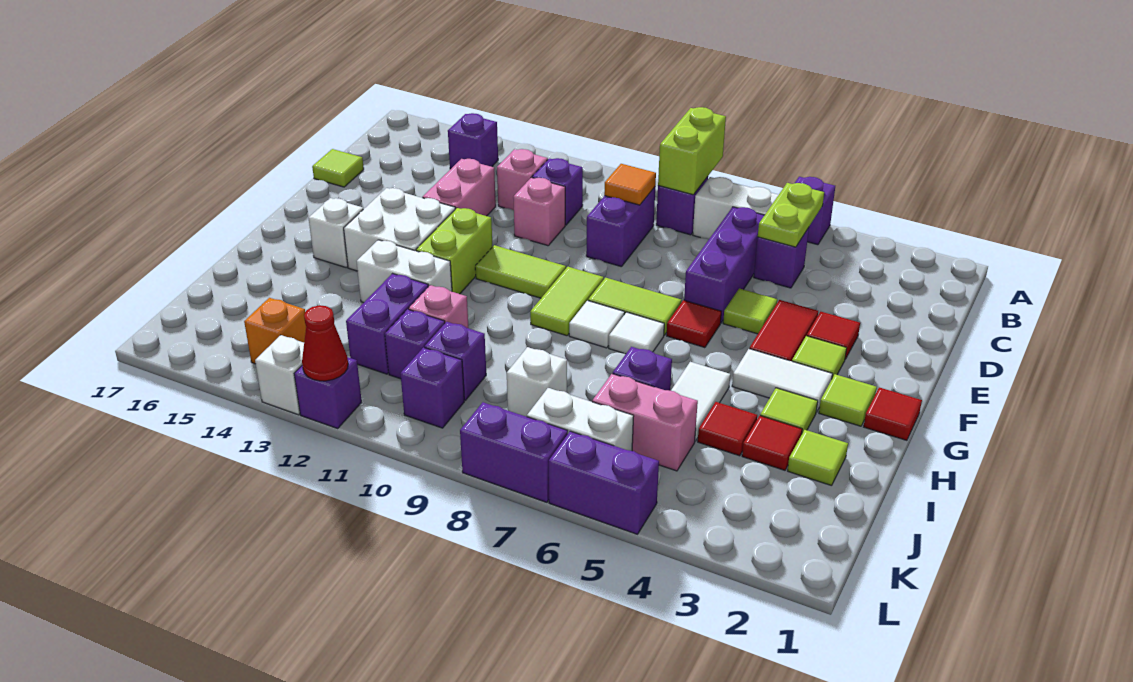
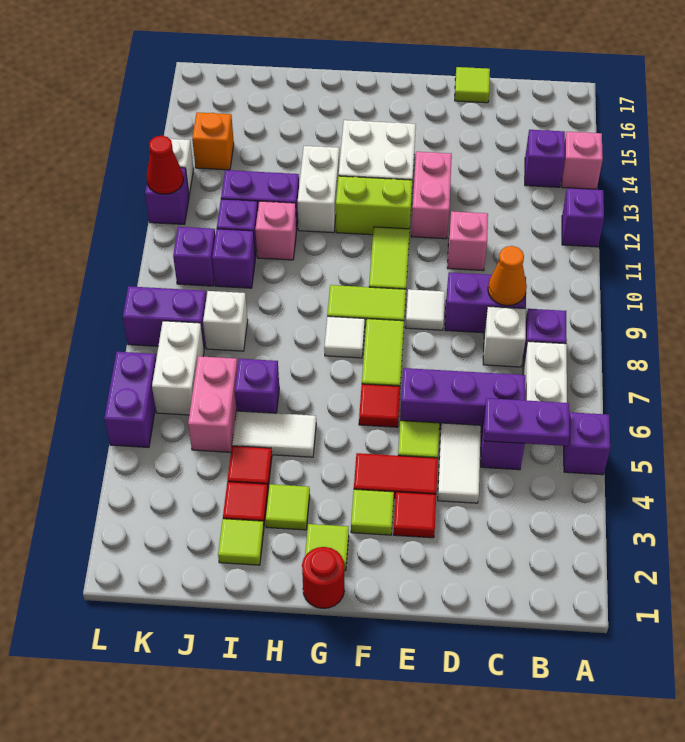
lime 1x2 brick [658,107,726,195] -> none
lime 1x2 plate [758,183,824,247] -> purple 1x2 plate [484,398,569,446]
orange 1x1 tile [604,164,656,205] -> orange 1x1 cone [488,246,527,306]
purple 1x1 brick [532,158,583,225] -> purple 1x1 brick moved to [562,188,604,247]
pink 1x1 brick [497,149,548,210] -> pink 1x1 brick moved to [562,132,603,189]
pink 1x2 brick [422,159,496,216] -> pink 1x2 brick turned to [411,152,452,239]
red 1x1 tile [864,387,922,440] -> red 1x1 round brick [302,547,344,608]
white 1x2 tile [732,349,832,413] -> white 1x2 tile moved to [438,423,481,503]
white 1x1 tile [609,312,664,354] -> white 1x1 tile moved to [406,289,445,330]
white 1x1 brick [309,198,363,267] -> white 1x1 brick moved to [483,306,526,367]
purple 1x2 brick [460,402,568,502] -> purple 1x2 brick turned to [123,286,206,348]

